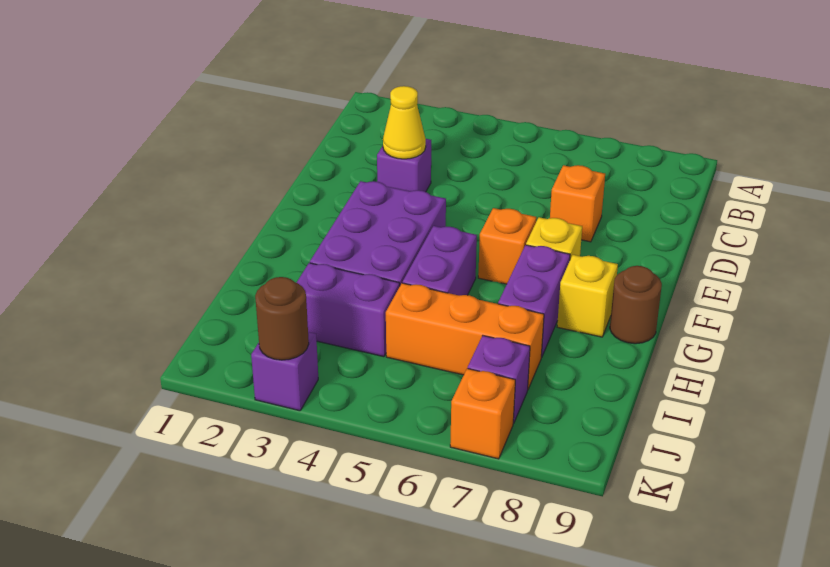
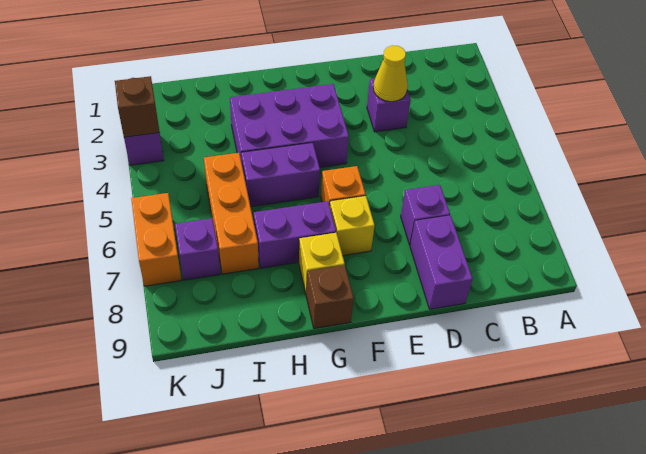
orange 1x1 brick [550,165,605,242] -> purple 1x1 brick [401,185,450,245]
brown 1x1 round brick [610,266,662,344] -> brown 1x1 brick [306,266,354,328]
purple 1x2 brick [296,263,400,357] -> purple 1x2 brick moved to [410,215,473,309]
brown 1x1 round brick [255,277,309,360] -> brown 1x1 brick [115,76,160,137]
orange 1x1 brick [450,368,515,459] -> orange 1x2 brick [131,193,181,286]

